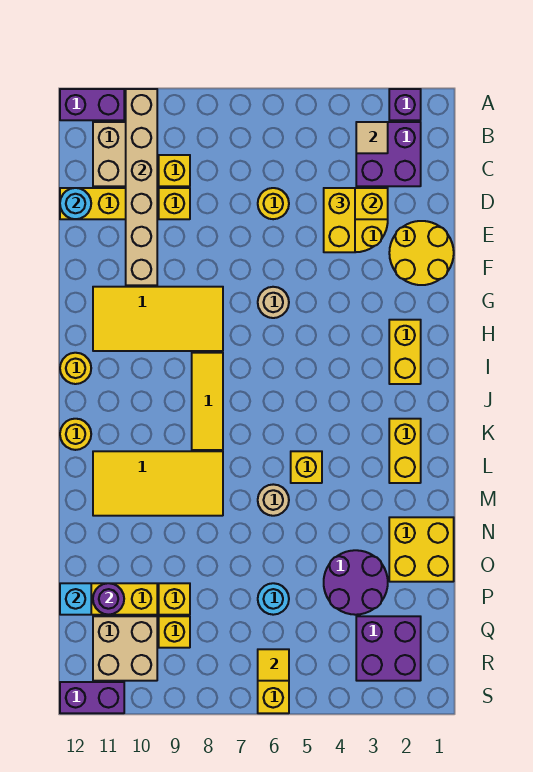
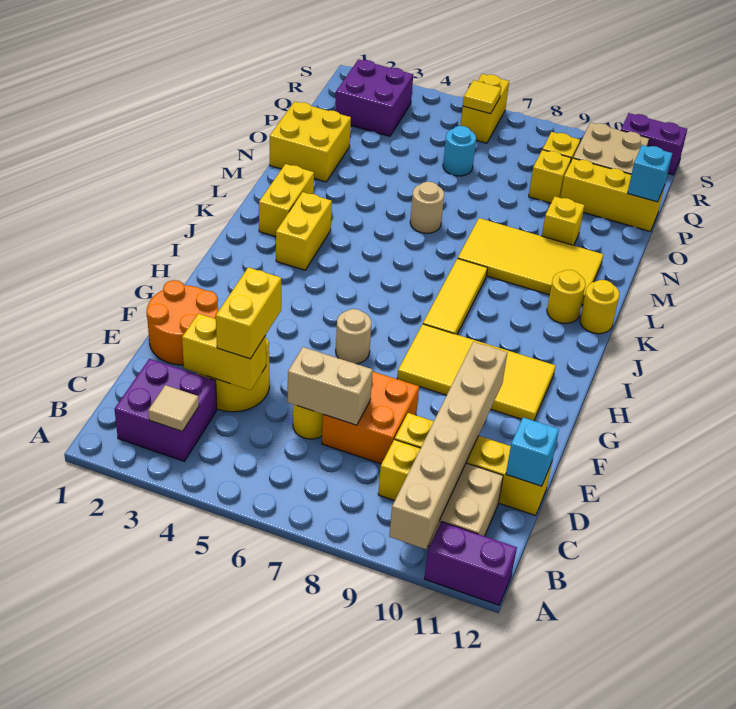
purple 1x1 brick [389,89,421,120] -> none
none -> tan 1x2 brick [288,347,373,425]
none -> orange 2x2 brick [322,371,419,464]
cyan 1x1 round brick [60,188,91,219] -> cyan 1x1 brick [506,418,559,486]
yellow 2x2 round brick [389,221,454,285] -> orange 2x2 round brick [146,280,218,365]
yellow 1x2 brick [389,320,421,384] -> yellow 1x2 brick moved to [276,192,332,270]
yellow 1x1 round brick [60,353,91,384] -> yellow 1x1 round brick moved to [547,270,586,323]
yellow 1x1 brick [291,451,322,483] -> yellow 1x1 brick moved to [542,196,584,245]
purple 2x2 round brick [324,550,388,615] -> none
purple 1x1 round brick [93,583,124,615] -> none

